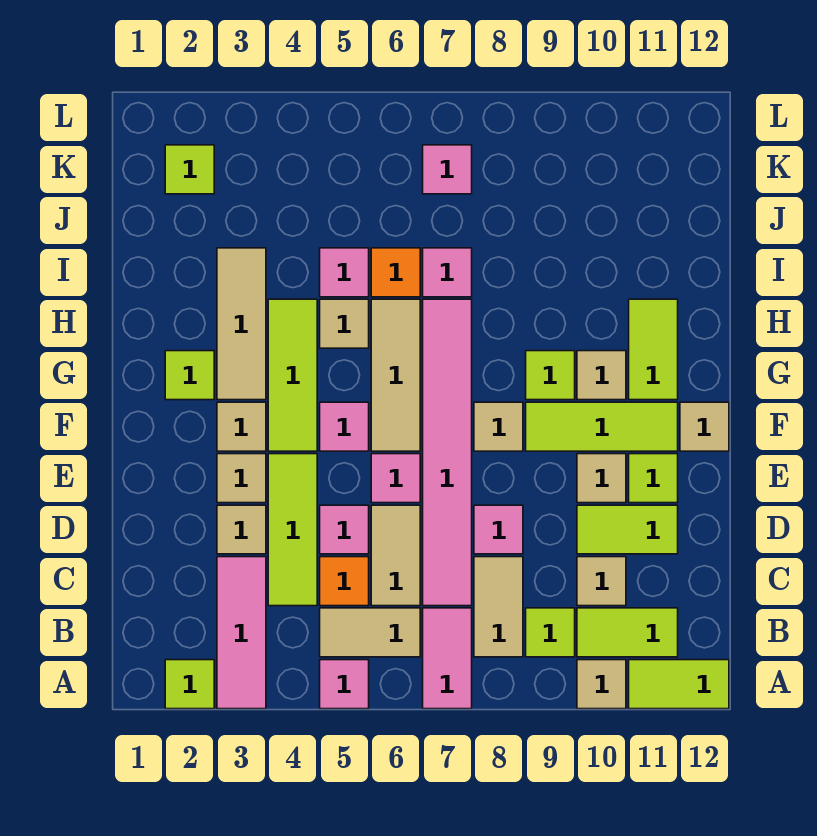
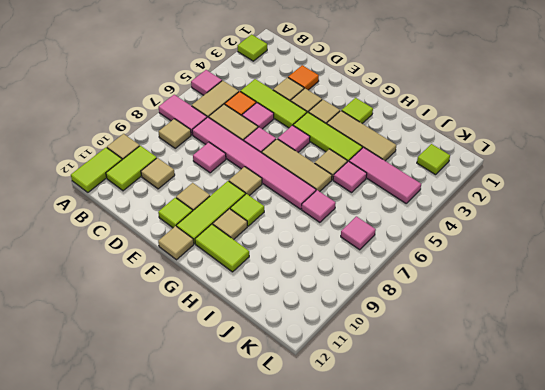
pink 1x3 tile [217,557,266,709] -> pink 1x3 tile moved to [349,147,421,203]
tan 1x2 tile [474,557,523,657] -> tan 1x1 tile [159,119,191,148]
lime 1x1 tile [526,608,575,657] -> none
lime 1x2 tile [577,505,678,554] -> none
orange 1x1 tile [371,248,420,297] -> orange 1x1 tile moved to [288,65,319,90]

